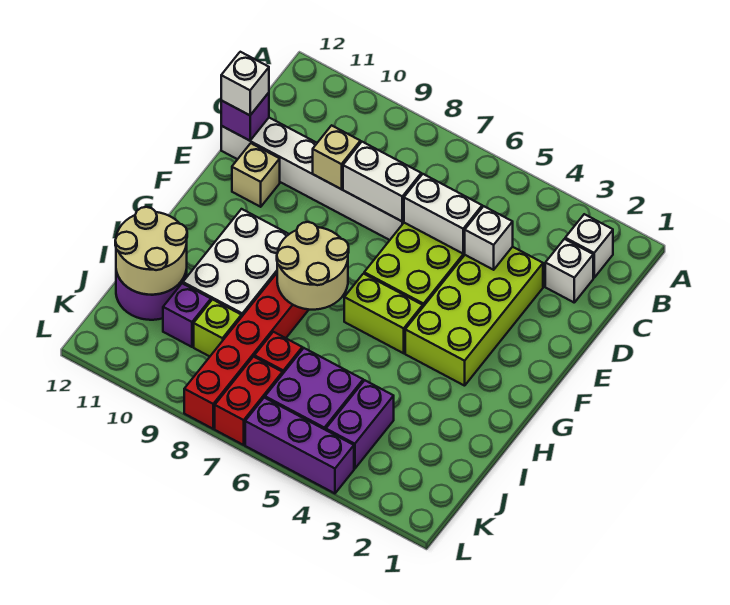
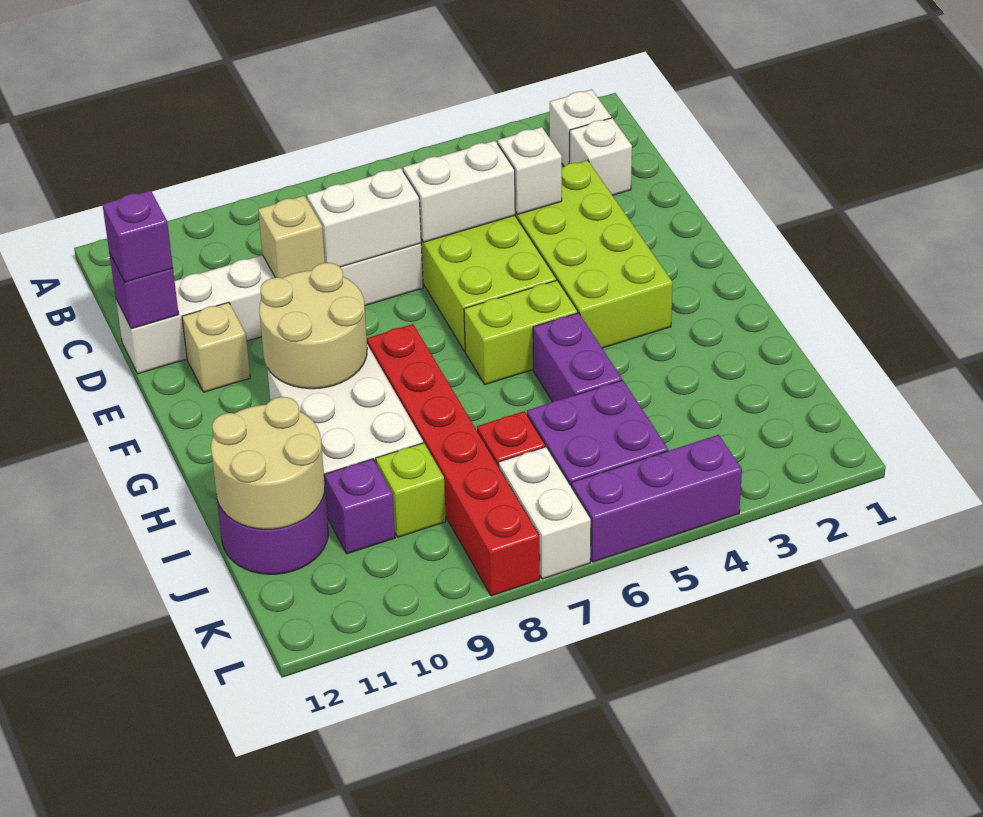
white 1x1 brick [221,52,269,115] -> purple 1x1 brick [102,190,173,282]
tan 2x2 round brick [277,222,349,310] -> tan 2x2 round brick moved to [259,263,367,389]
purple 1x2 brick [326,380,394,469] -> purple 1x2 brick moved to [533,313,622,402]
red 1x2 brick [215,357,282,445] -> white 1x2 brick [498,447,591,579]

